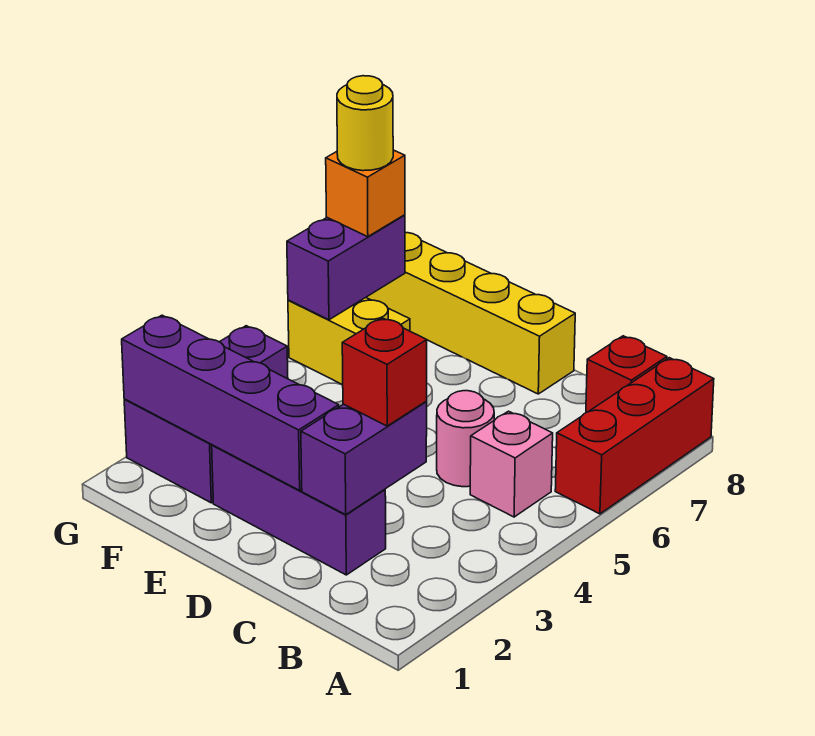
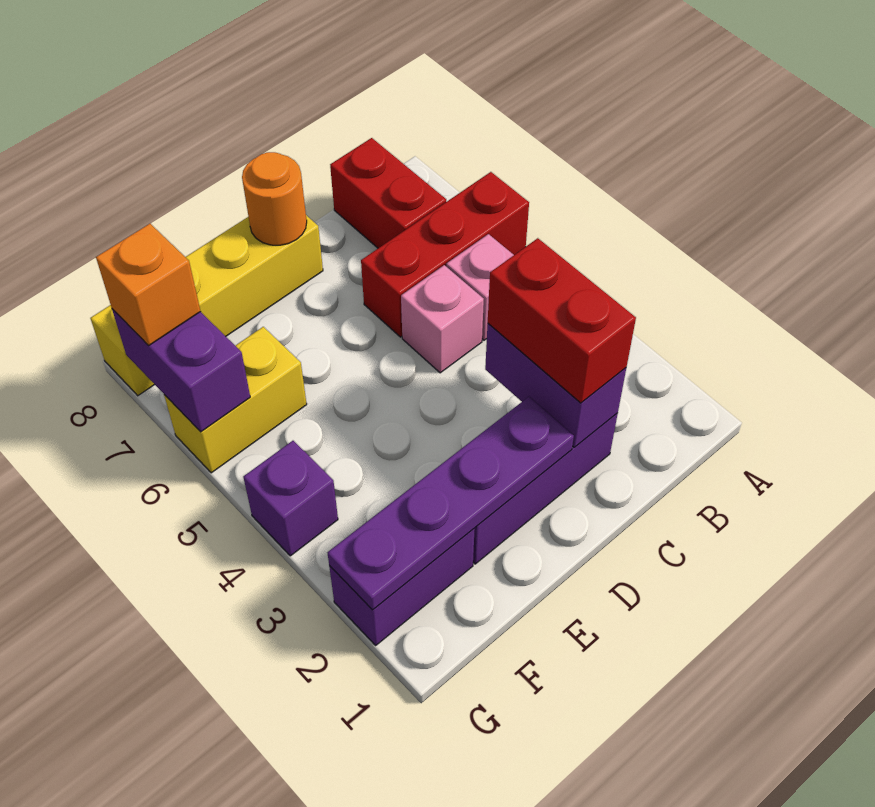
red 1x3 brick [555,358,714,514] -> red 1x3 brick turned to [361,172,529,337]
red 1x1 brick [586,336,667,413] -> red 1x2 brick [330,138,446,248]
red 1x1 brick [342,318,427,426] -> red 1x2 brick [488,238,636,403]
pink 1x1 round brick [437,391,494,487] -> pink 1x1 brick [401,265,484,373]
purple 1x4 brick [122,315,339,490] -> purple 1x4 plate [328,397,574,610]
none -> orange 1x1 round brick [242,152,307,245]
yellow 1x1 round brick [337,76,393,171] -> none

